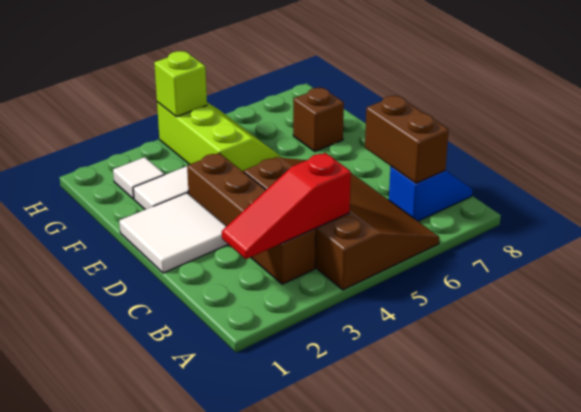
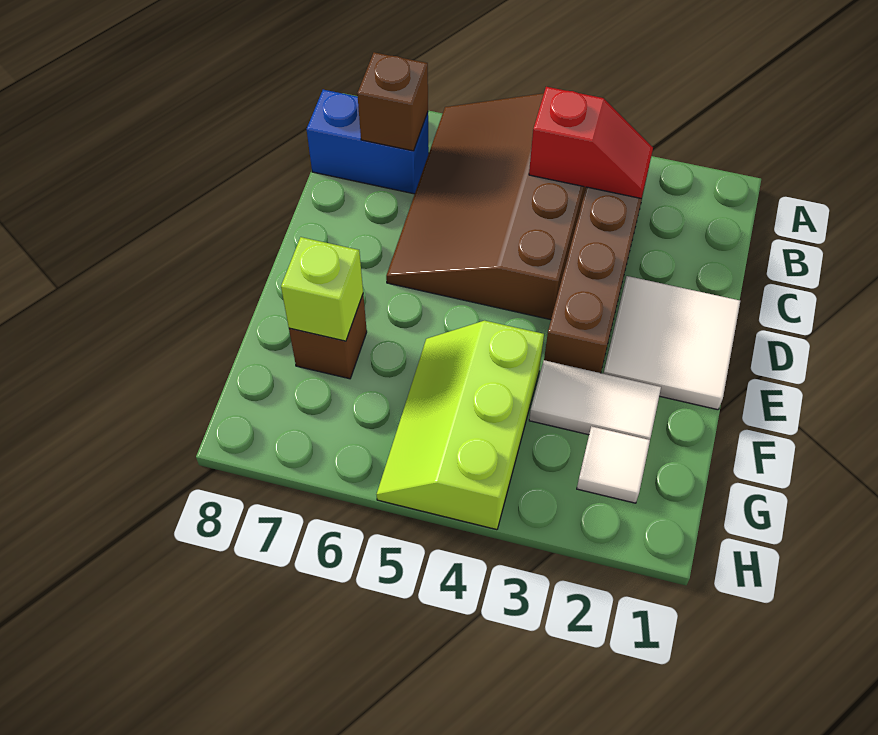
red 1x3 slope [222,153,351,259] -> red 1x2 slope [529,87,653,198]
blue 1x2 slope [389,166,472,221] -> blue 1x2 brick [307,90,429,194]
brown 1x2 brick [365,96,449,183] -> brown 1x1 brick [357,52,428,151]
lime 1x1 brick [154,51,207,117] -> lime 1x1 brick moved to [281,237,363,341]

